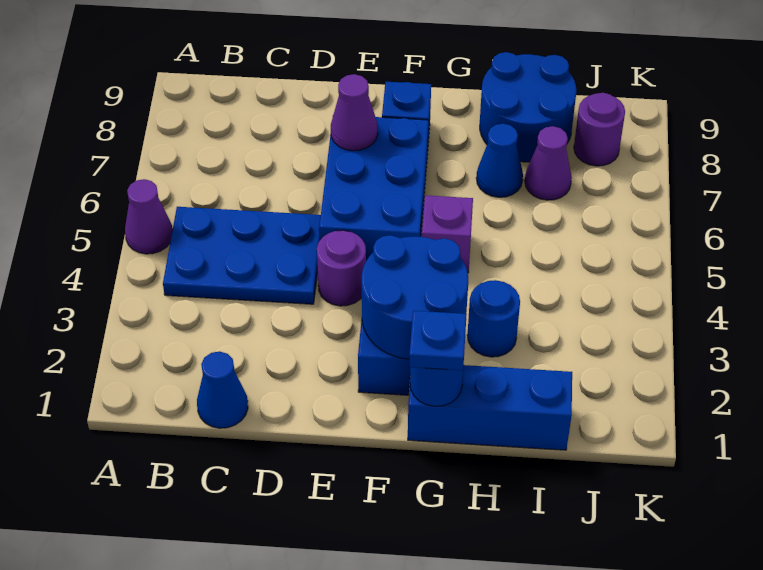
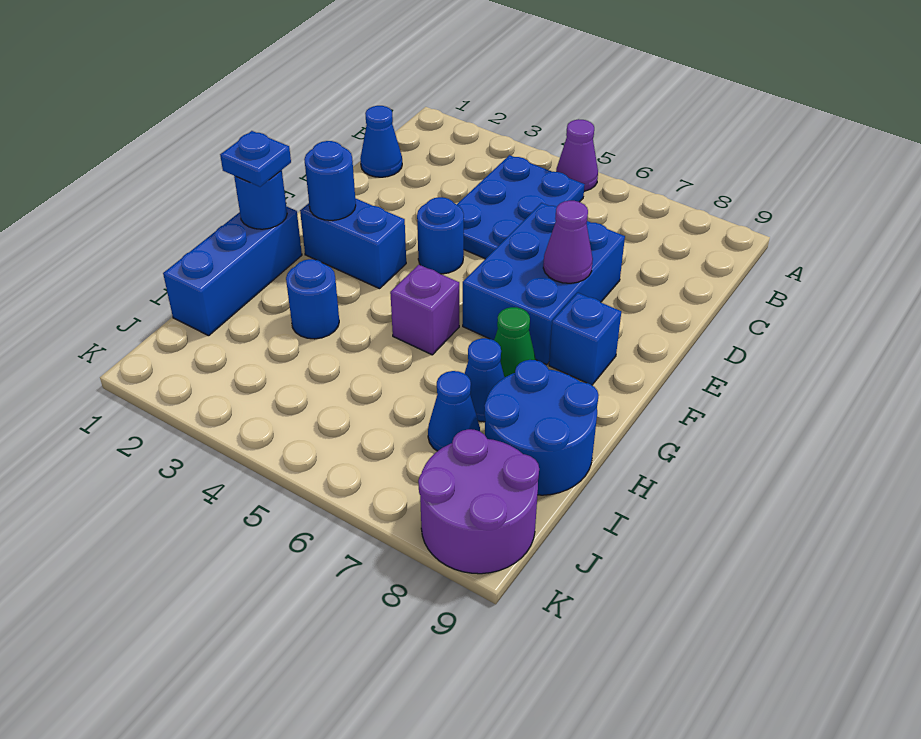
purple 1x1 round brick [317,230,366,306] -> blue 1x1 round brick [417,197,464,274]
blue 2x3 brick [319,117,428,261] -> blue 2x3 brick turned to [463,203,625,365]
blue 2x2 round brick [362,235,468,359] -> blue 1x1 round brick [304,141,356,220]
none -> green 1x1 cone [494,307,536,377]
purple 1x1 cone [525,126,572,200] -> blue 1x1 cone [428,371,480,451]
purple 1x1 round brick [574,93,625,166] -> purple 2x2 round brick [418,429,539,574]

